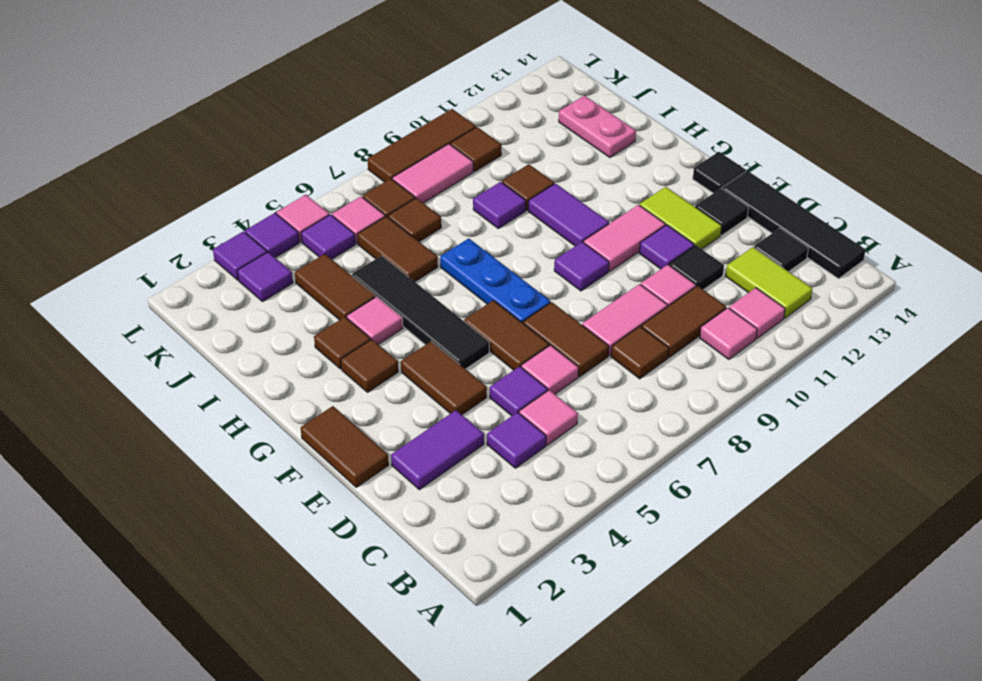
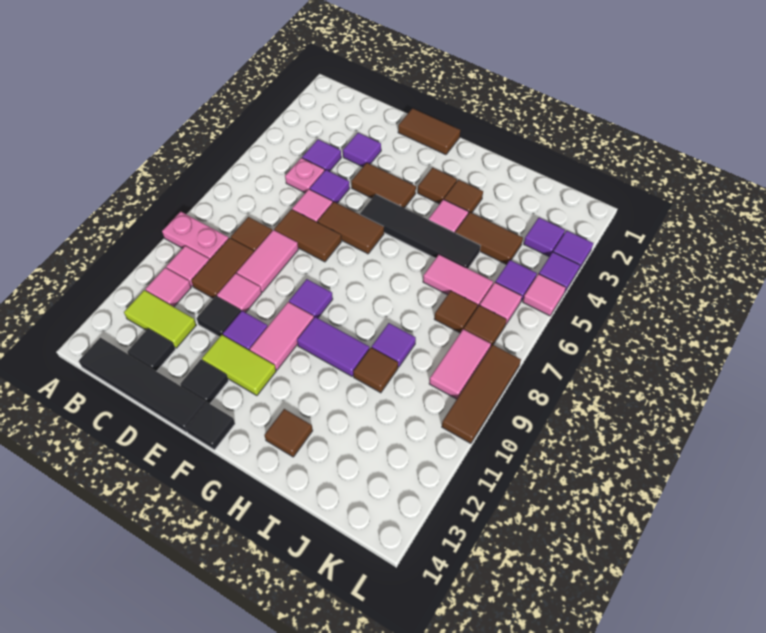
pink 1x1 tile [519,390,578,445] -> pink 1x1 plate [285,158,325,193]
purple 1x2 tile [391,410,484,490] -> purple 1x1 tile [343,133,381,167]
blue 1x3 plate [440,238,551,323] -> none
brown 1x2 tile [357,216,438,282] -> pink 1x2 tile [423,254,493,307]
pink 1x2 plate [559,96,636,157] -> pink 1x2 plate moved to [162,212,229,260]
brown 1x1 tile [450,127,502,171] -> brown 1x1 tile moved to [264,409,313,457]

